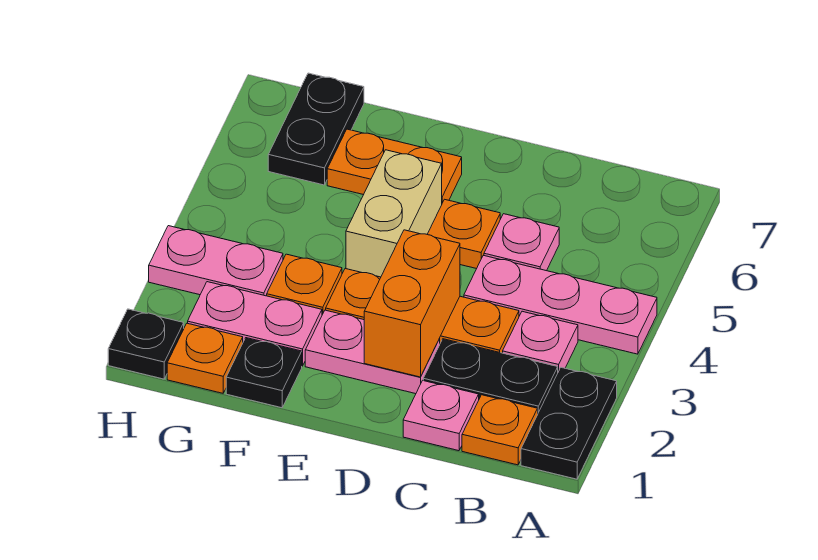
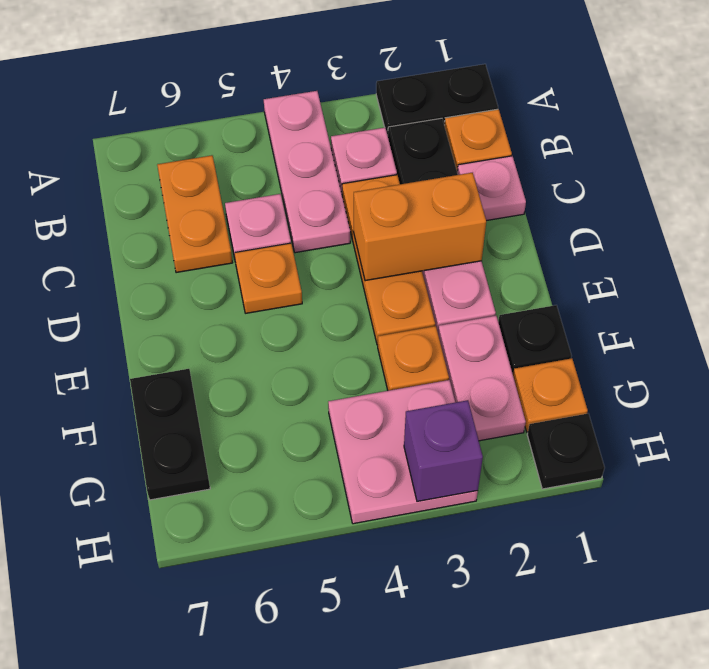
tan 1x2 brick [346,150,442,277] -> none
orange 1x2 plate [327,129,462,203] -> orange 1x2 plate moved to [157,155,232,273]
pink 1x2 plate [149,226,283,296] -> pink 2x2 plate [328,380,478,524]
black 1x2 plate [268,73,364,185] -> black 1x2 plate turned to [130,369,210,500]
none -> purple 1x1 brick [404,400,483,502]

